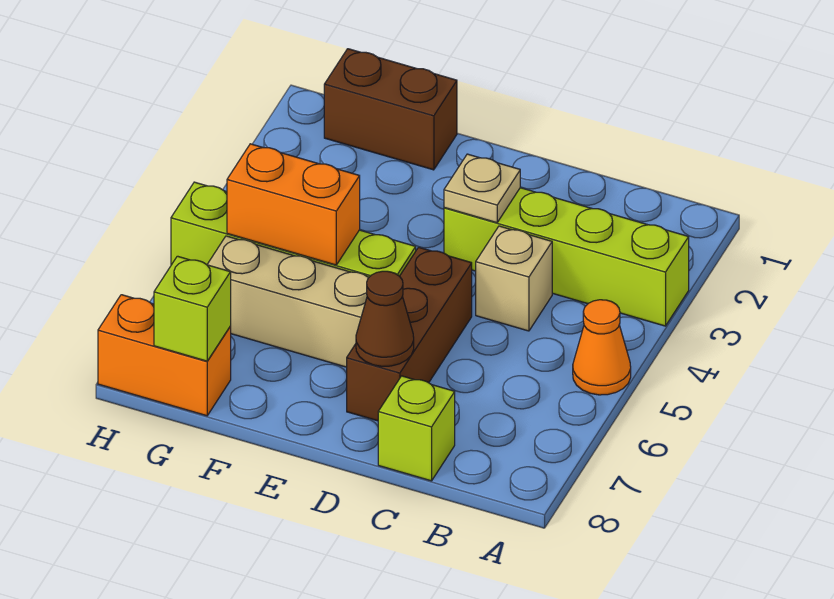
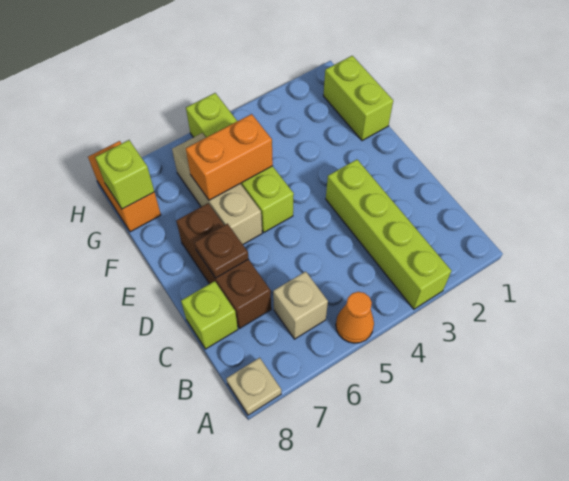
tan 1x1 brick [476,226,552,331] -> tan 1x1 brick moved to [273,271,328,339]
tan 1x1 plate [444,154,520,223] -> tan 1x1 plate moved to [226,358,281,415]
brown 1x3 brick [347,247,472,421] -> brown 1x3 brick turned to [176,203,271,328]
brown 1x1 cone [356,271,414,366] -> brown 1x1 plate [194,224,249,278]
brown 1x2 brick [324,49,457,170] -> lime 1x2 brick [323,56,393,141]
orange 1x2 brick [227,144,360,265] -> orange 1x2 brick turned to [186,114,273,200]

